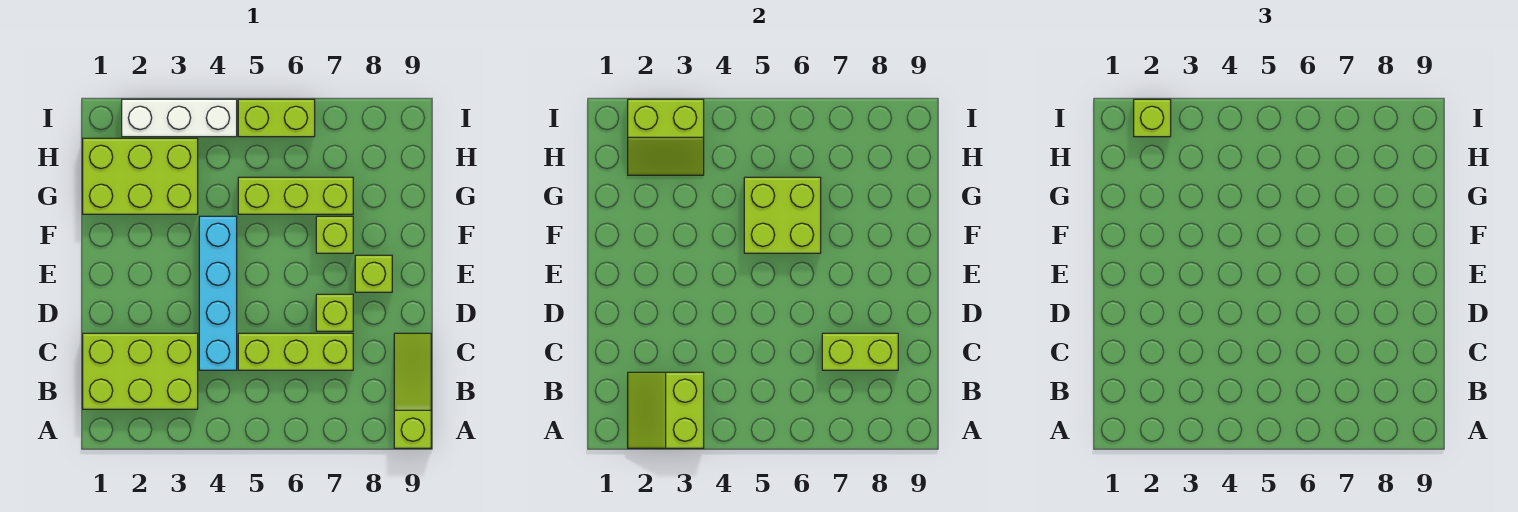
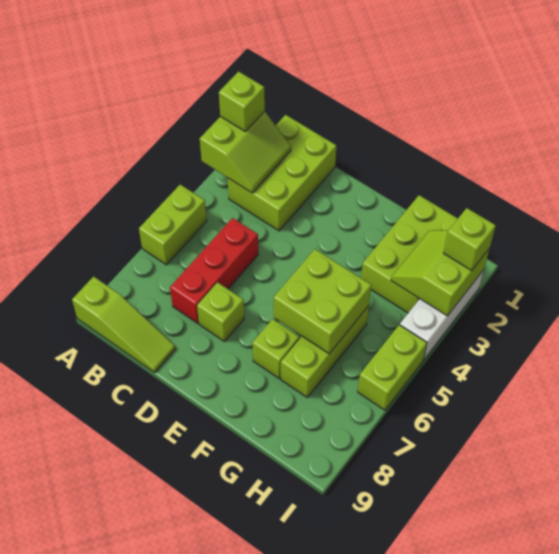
lime 2x2 slope [628,372,704,448] -> lime 2x2 slope turned to [200,111,291,193]
cyan 1x4 brick [199,216,237,370] -> none
lime 1x3 brick [238,333,353,370] -> red 1x3 brick [170,218,258,323]
lime 1x2 brick [822,333,898,370] -> lime 1x2 brick moved to [139,185,207,265]
lime 1x1 brick [355,255,392,292] -> lime 1x1 brick moved to [219,71,265,131]

